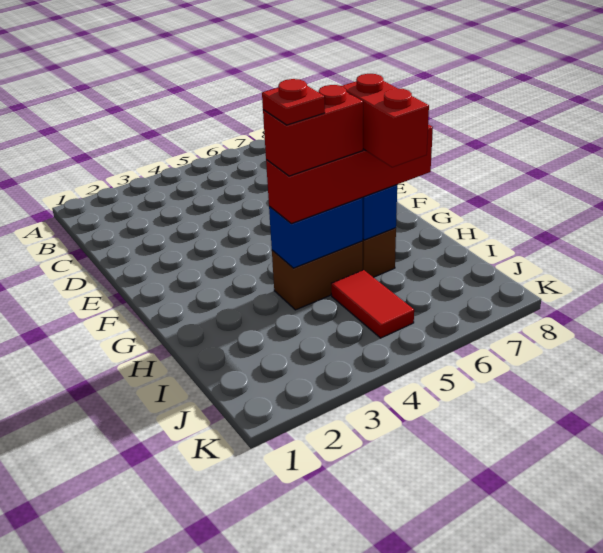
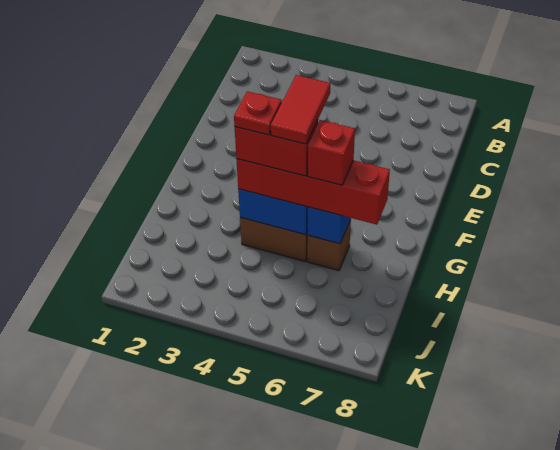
red 1x2 brick [342,74,429,167] -> red 1x1 brick [308,120,355,185]
red 1x2 tile [331,270,414,338] -> red 1x2 tile moved to [271,75,330,144]

